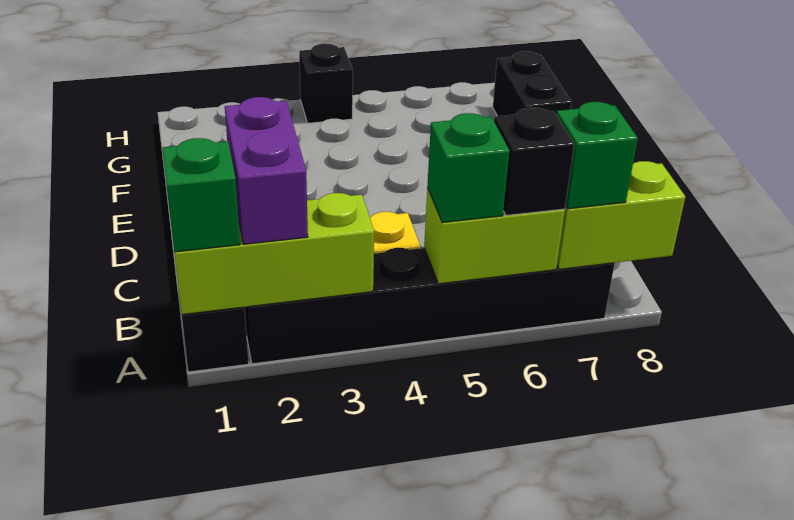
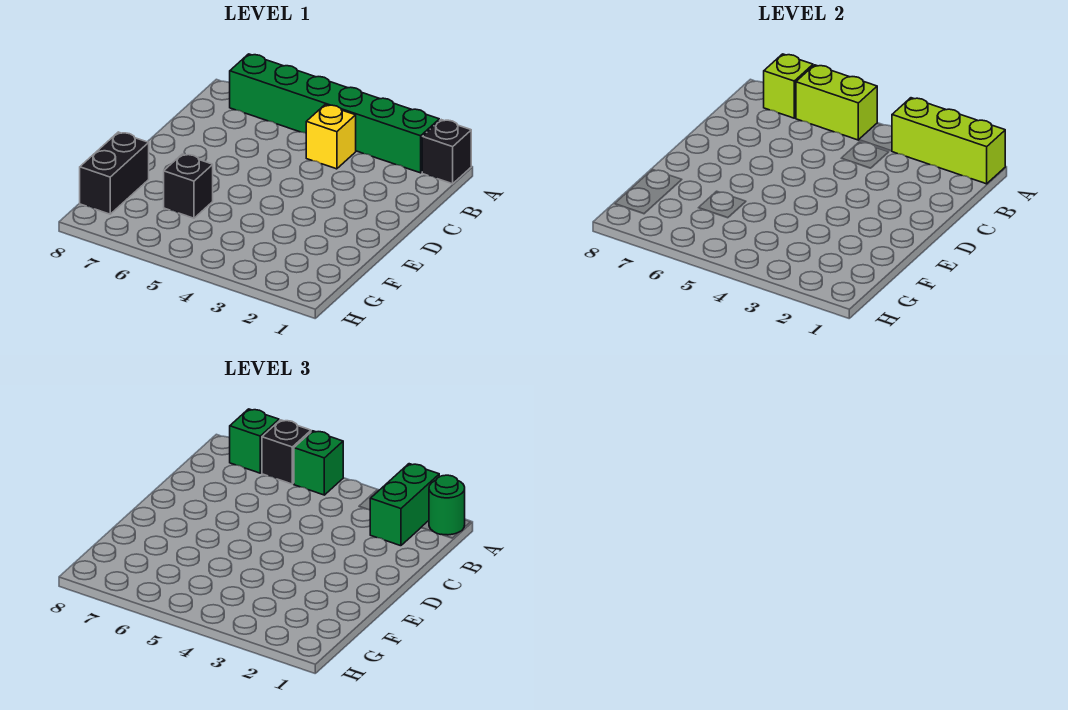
green 1x1 brick [162,138,240,252] -> green 1x1 round brick [429,475,465,535]
black 1x6 brick [245,248,615,364] -> green 1x6 brick [230,54,439,173]
purple 1x2 brick [225,97,308,244] -> green 1x2 brick [370,464,439,546]
lime 1x2 brick [557,161,685,269] -> lime 1x1 brick [764,54,813,118]
black 1x1 brick [299,44,353,123] -> black 1x1 brick moved to [164,154,213,218]

